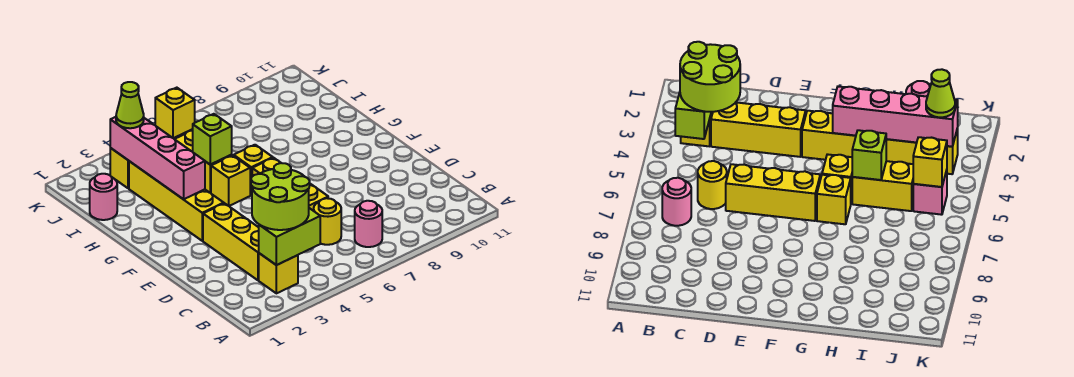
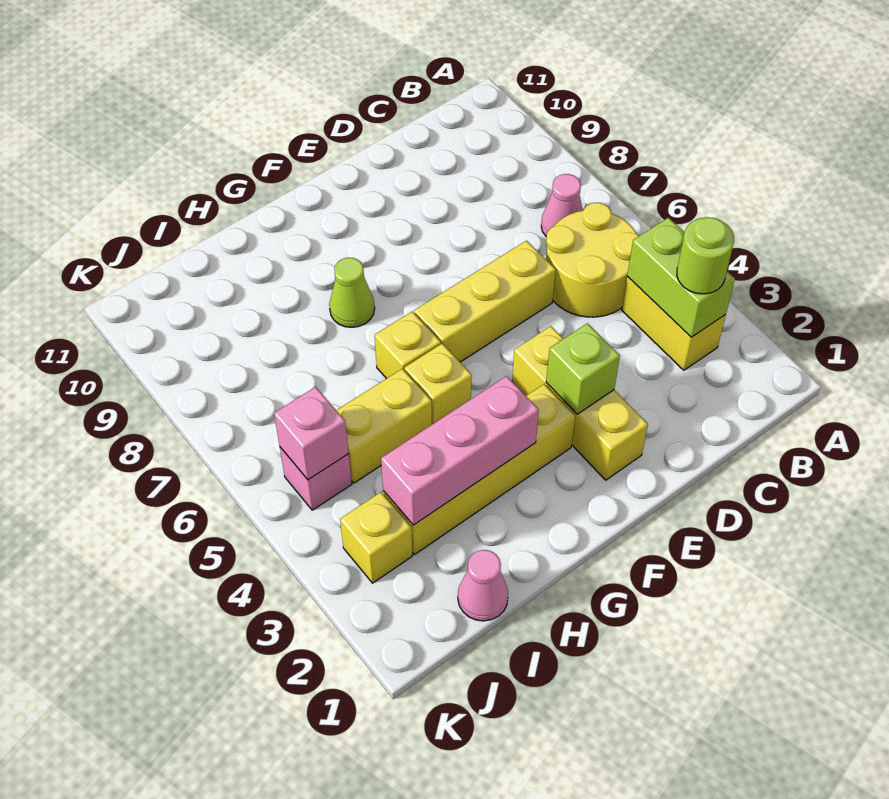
yellow 1x1 brick [259,253,298,293] -> yellow 1x2 brick [622,277,726,370]
lime 2x2 round brick [251,163,310,230] -> lime 1x1 round brick [677,217,734,294]
pink 1x1 round brick [355,201,382,247] -> pink 1x1 cone [541,174,583,236]
yellow 1x3 brick [203,203,259,280] -> yellow 1x3 brick turned to [512,326,648,480]
yellow 1x1 round brick [314,198,341,245] -> yellow 2x2 round brick [546,203,639,317]
pink 1x4 brick [110,117,205,199] -> pink 1x3 brick [381,376,539,525]
lime 1x1 brick [193,114,232,165] -> lime 1x1 brick moved to [546,323,620,414]
pink 1x1 round brick [90,174,117,220] -> pink 1x1 cone [458,550,508,621]
lime 1x1 cone [116,82,144,128] -> lime 1x1 cone moved to [329,258,375,327]
yellow 1x1 brick [155,88,195,138] -> pink 1x1 brick [274,387,349,480]

